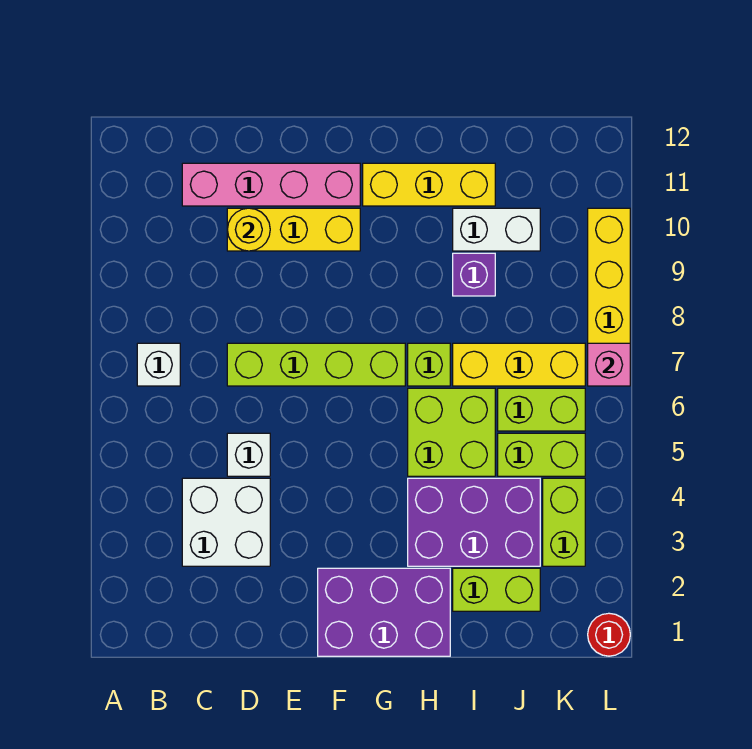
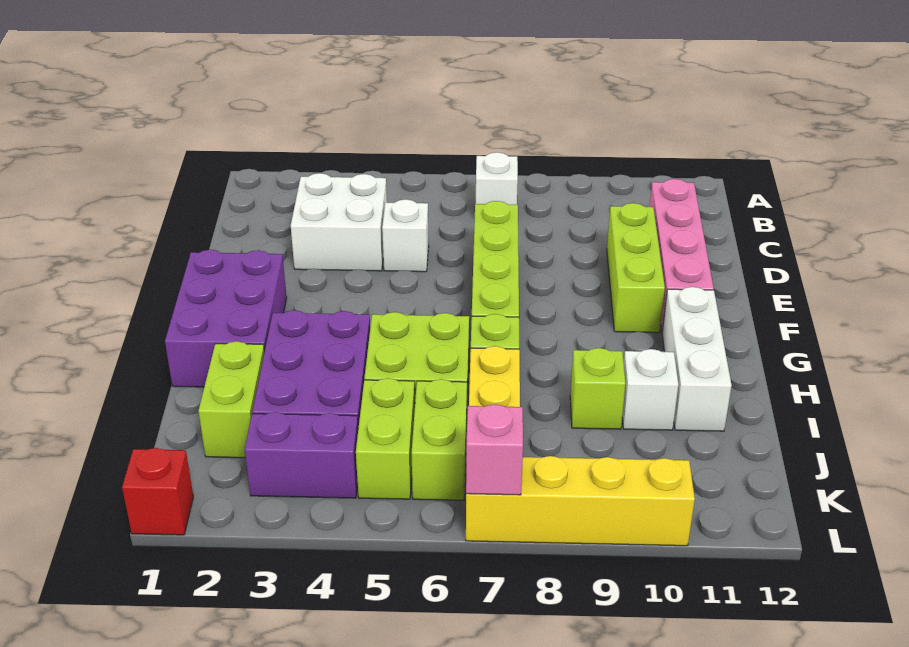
yellow 1x3 brick [227,208,360,251] -> lime 1x3 brick [607,203,665,333]
yellow 1x1 round brick [227,208,270,251] -> none
yellow 1x3 brick [363,163,495,206] -> white 1x3 brick [662,287,732,431]
purple 1x1 brick [453,253,495,296] -> lime 1x1 brick [570,348,625,429]
white 1x2 brick [453,208,540,251] -> white 1x1 brick [622,349,678,430]
lime 1x2 brick [543,478,585,566] -> purple 1x2 brick [245,412,358,498]
red 1x1 round brick [588,613,630,656] -> red 1x1 brick [122,448,193,535]

